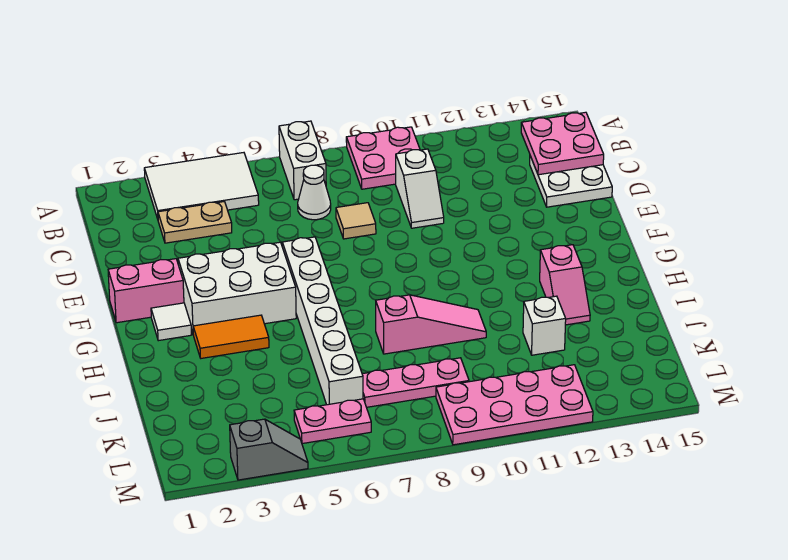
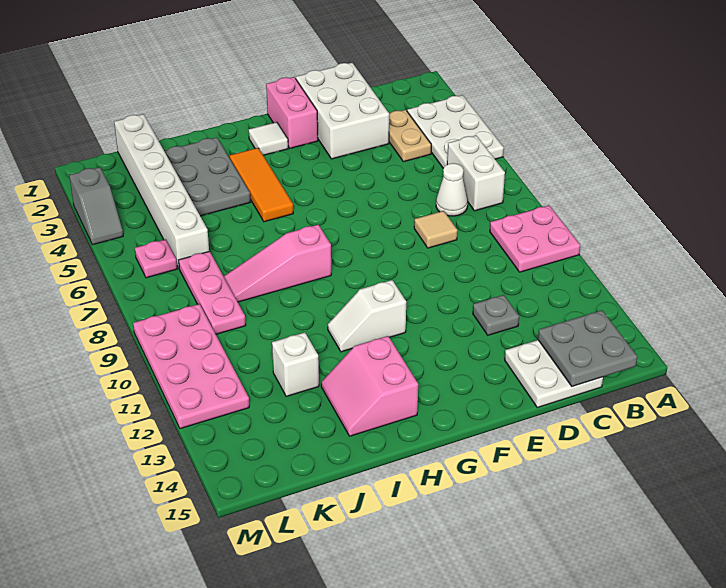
white 2x3 tile [144,153,259,219] -> white 2x3 plate [407,95,504,168]
white 1x2 brick [279,121,326,200] -> white 1x2 brick turned to [447,135,505,211]
pink 2x2 plate [521,112,604,175] -> grey 2x2 plate [538,310,637,387]
white 1x2 slope [396,149,444,228] -> white 1x2 slope moved to [328,280,406,352]
none -> grey 1x1 plate [473,295,519,335]
white 2x3 brick [178,242,296,333] -> white 2x3 brick moved to [296,63,389,159]
white 1x6 brick [282,237,363,405] -> white 1x6 brick turned to [114,114,209,268]
orange 1x2 tile [193,315,269,358] -> orange 1x3 tile [229,148,293,222]
pink 1x2 slope [540,245,590,325] -> pink 2x2 slope [321,336,418,436]
none -> grey 2x3 plate [164,137,250,216]
pink 1x3 slope [376,295,486,354] -> pink 1x3 slope turned to [224,225,331,302]
pink 1x2 plate [294,399,371,444] -> pink 1x1 plate [135,239,177,278]

